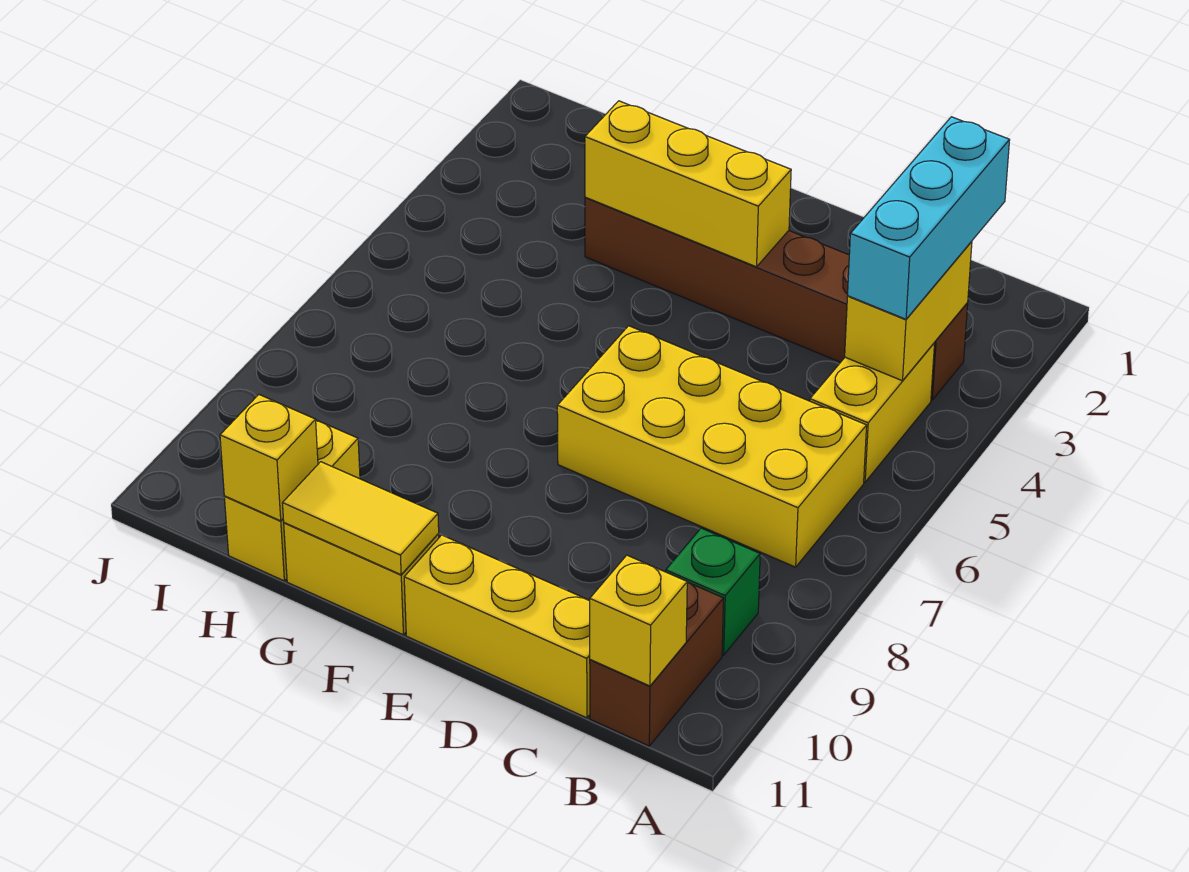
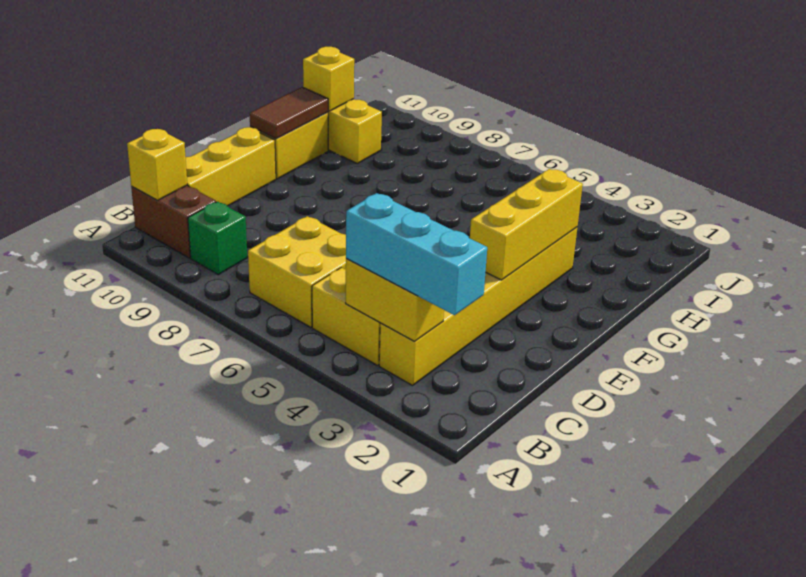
brown 1x6 brick [585,197,968,400] -> yellow 1x6 brick [379,227,577,385]
yellow 2x4 brick [557,326,867,567] -> yellow 2x2 brick [248,216,346,327]
yellow 1x2 tile [283,462,439,575] -> brown 1x2 tile [250,87,328,139]

